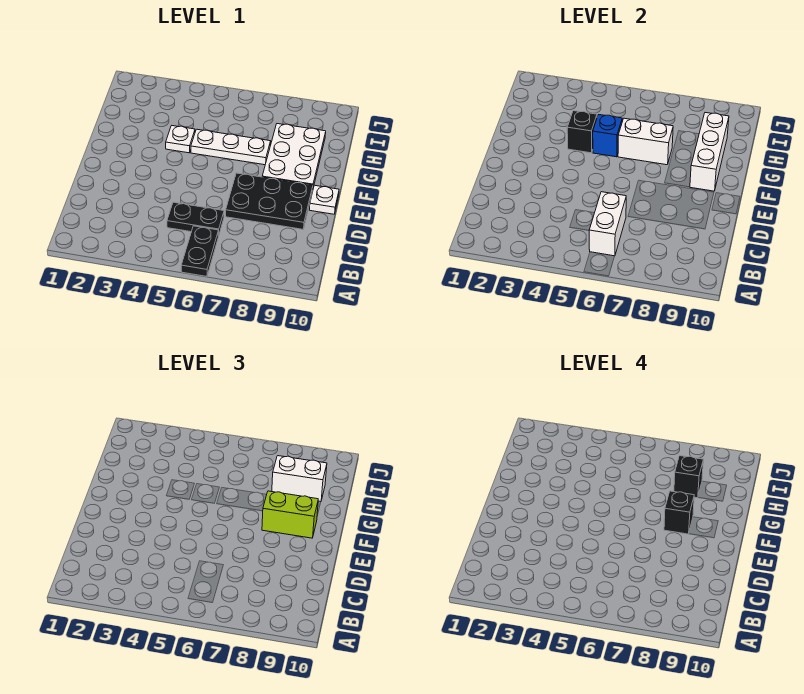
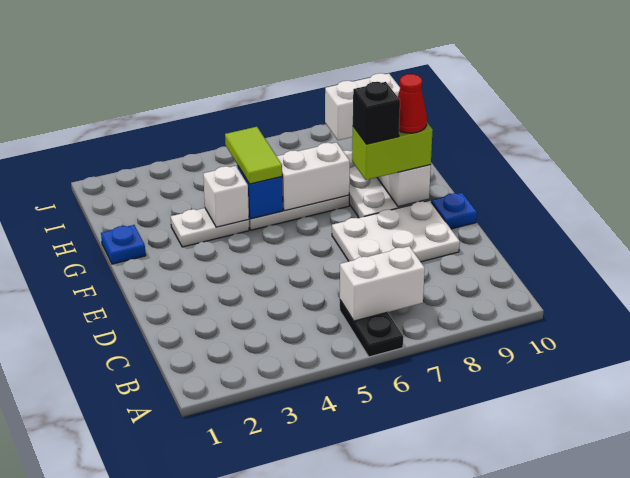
white 1x2 brick [589,192,626,256] -> white 1x2 brick turned to [340,246,425,321]
black 1x2 plate [167,202,224,236] -> none
black 2x3 plate [226,173,313,229] -> white 2x3 plate [332,200,460,262]
white 1x1 plate [310,185,339,214] -> blue 1x1 plate [431,193,477,229]
none -> red 1x1 cone [398,74,427,133]
none -> blue 1x1 plate [101,225,146,264]
white 1x1 plate [166,126,195,153] -> white 1x2 plate [171,208,249,247]
black 1x1 brick [567,111,597,153] -> white 1x1 brick [203,166,249,227]
none -> lime 1x2 tile [225,127,282,184]
black 1x1 brick [674,456,703,498] -> none

